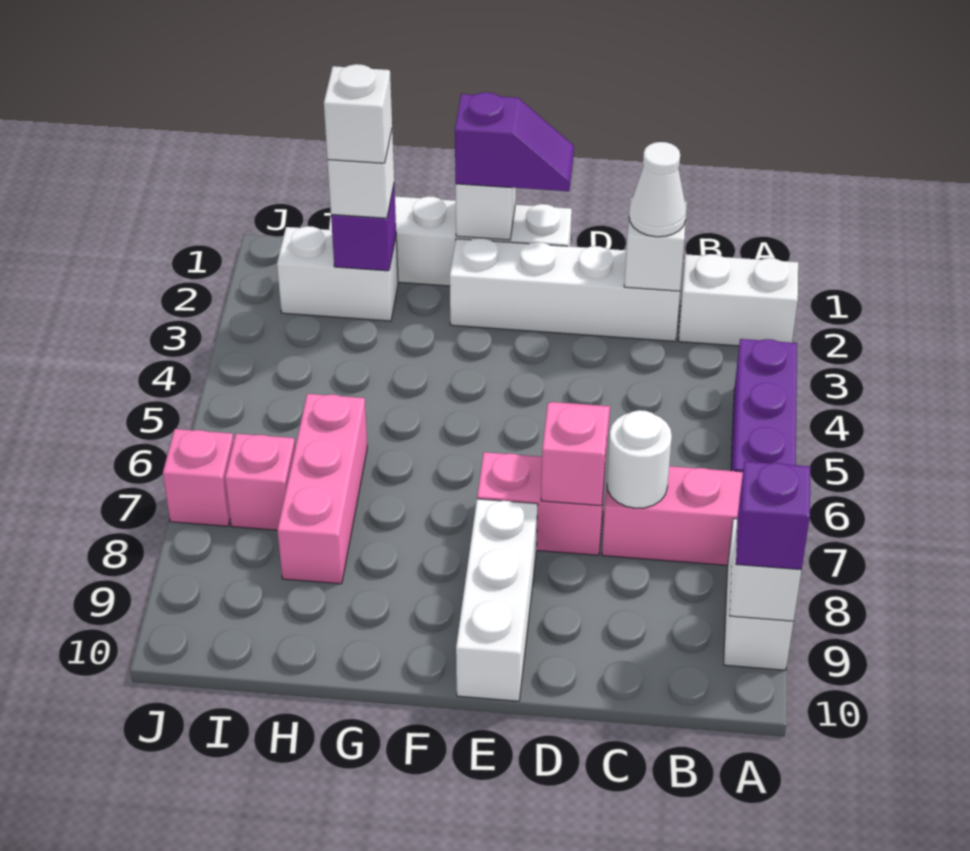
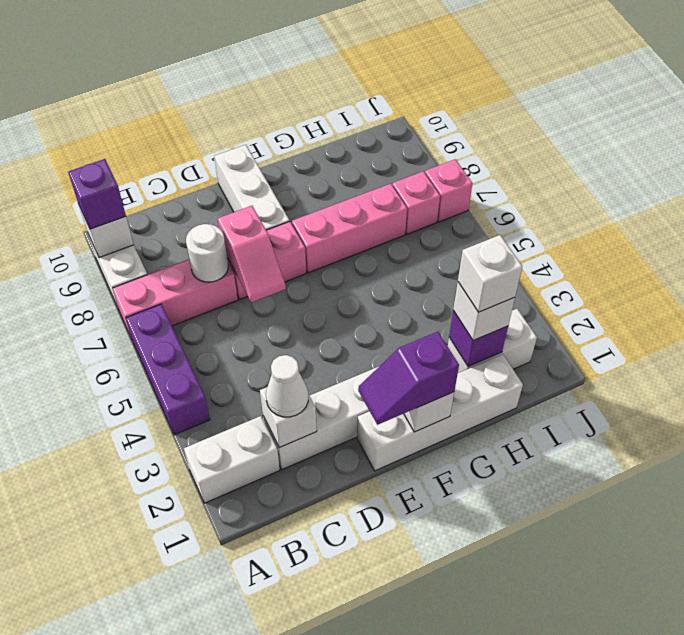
pink 1x3 brick [277,394,367,584] -> pink 1x3 brick turned to [292,184,407,273]

